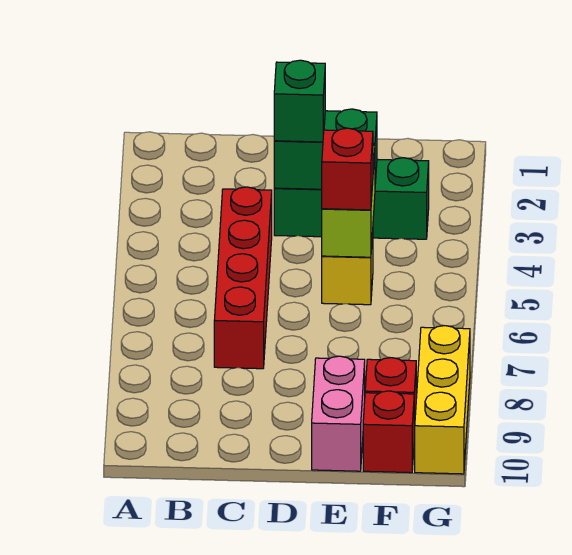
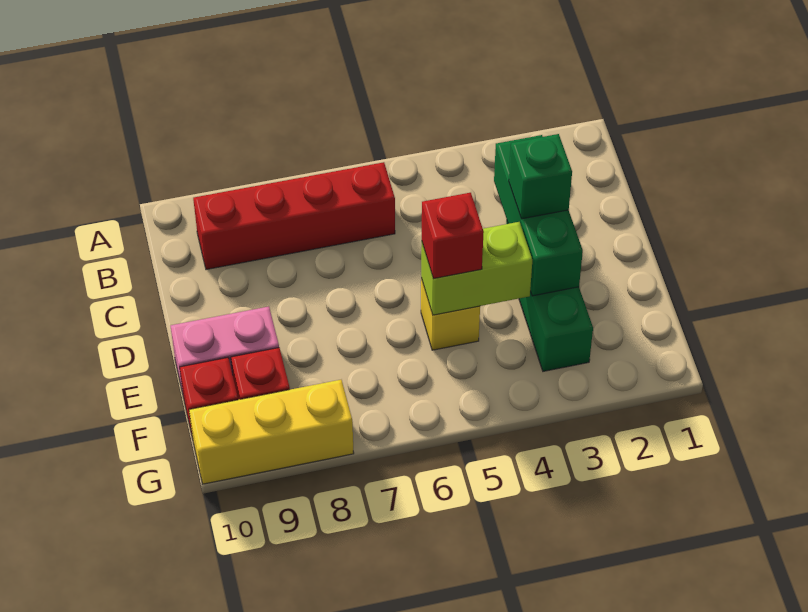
red 1x4 brick [214,187,272,369] -> red 1x4 brick moved to [193,162,395,269]
green 1x2 brick [274,109,377,189] -> green 1x3 brick [494,135,583,296]

